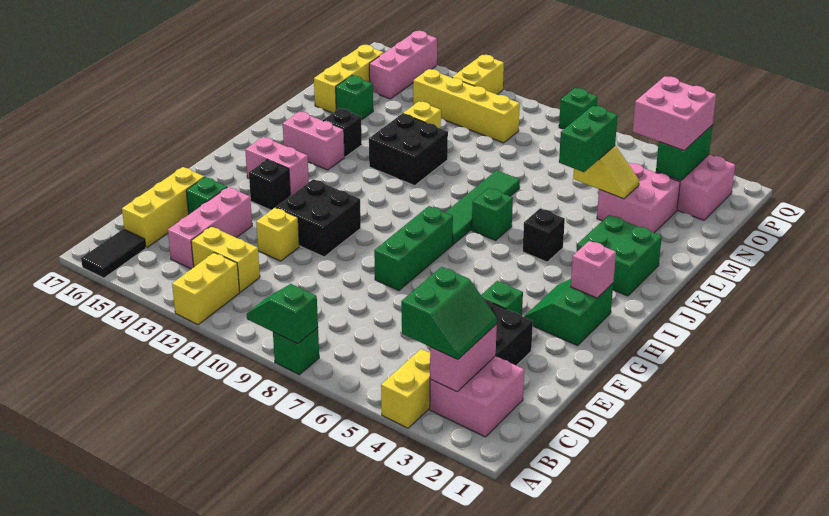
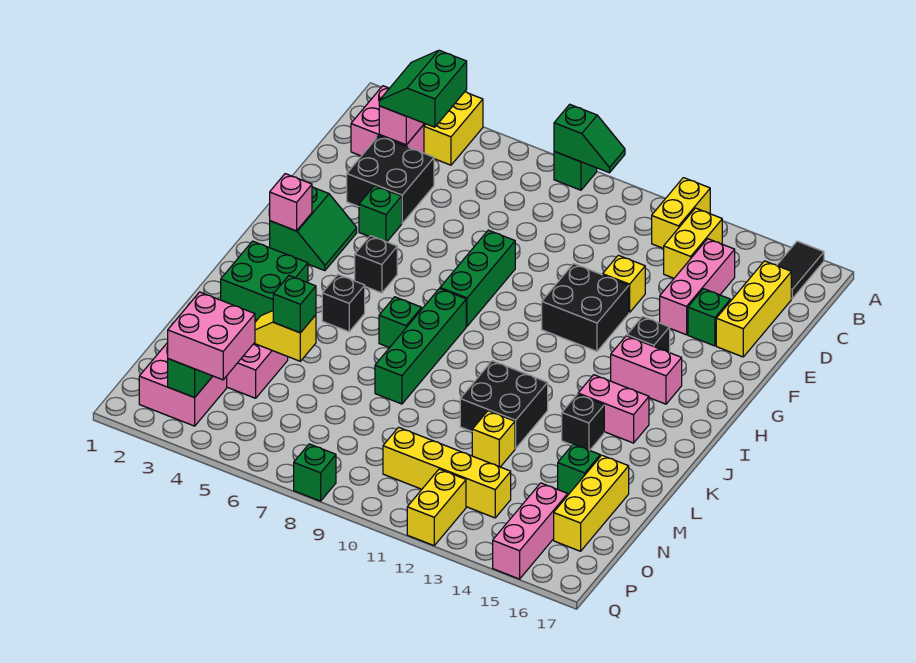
yellow 1x2 brick [191,226,260,292] -> yellow 1x2 brick turned to [664,208,722,278]
none -> black 1x1 brick [355,236,397,293]
green 1x4 tile [445,170,520,244] -> green 1x4 brick [375,289,466,404]
green 1x2 brick [559,106,618,172] -> green 1x1 brick [273,276,316,333]

